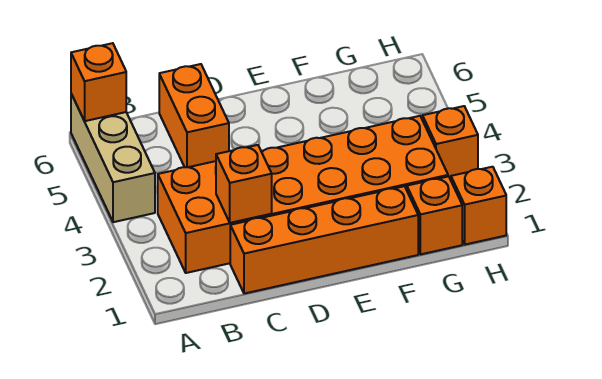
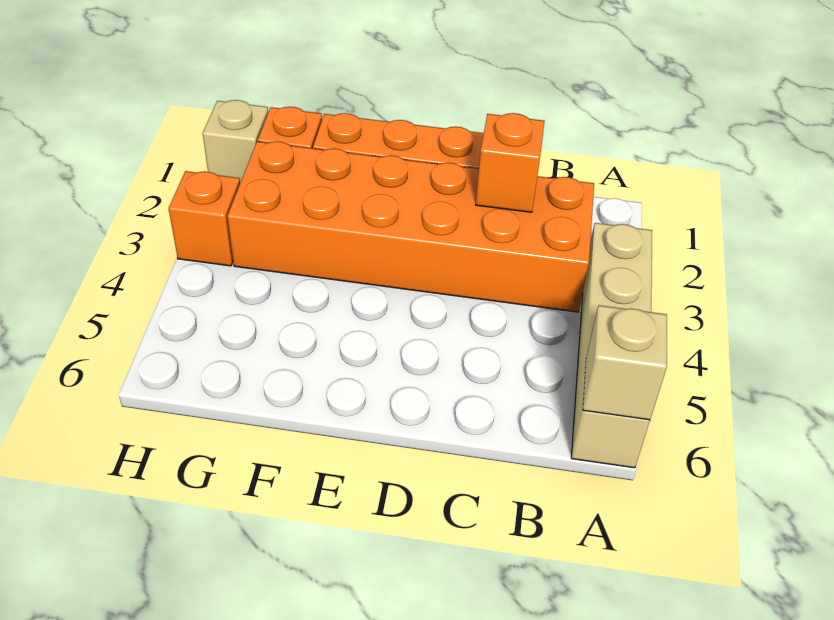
tan 1x3 brick [71,94,155,222] -> tan 1x4 brick [571,223,652,468]
orange 1x1 brick [71,43,126,121] -> tan 1x1 brick [583,305,667,420]
orange 1x2 brick [159,64,229,167] -> none
orange 1x1 brick [451,167,506,245] -> tan 1x1 brick [203,100,268,183]

